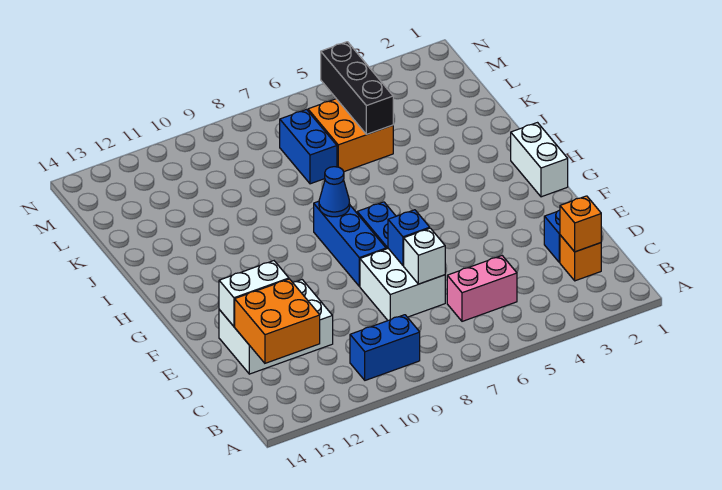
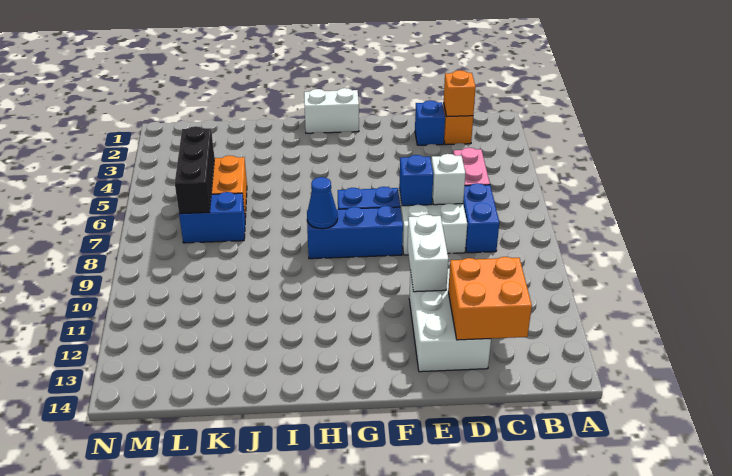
blue 1x2 brick [350,315,420,380] -> blue 1x2 brick moved to [463,183,499,253]
white 1x2 brick [219,261,289,326] -> white 1x2 brick moved to [408,214,448,292]
black 1x3 brick [321,42,393,134] -> black 1x3 brick turned to [175,126,215,214]

